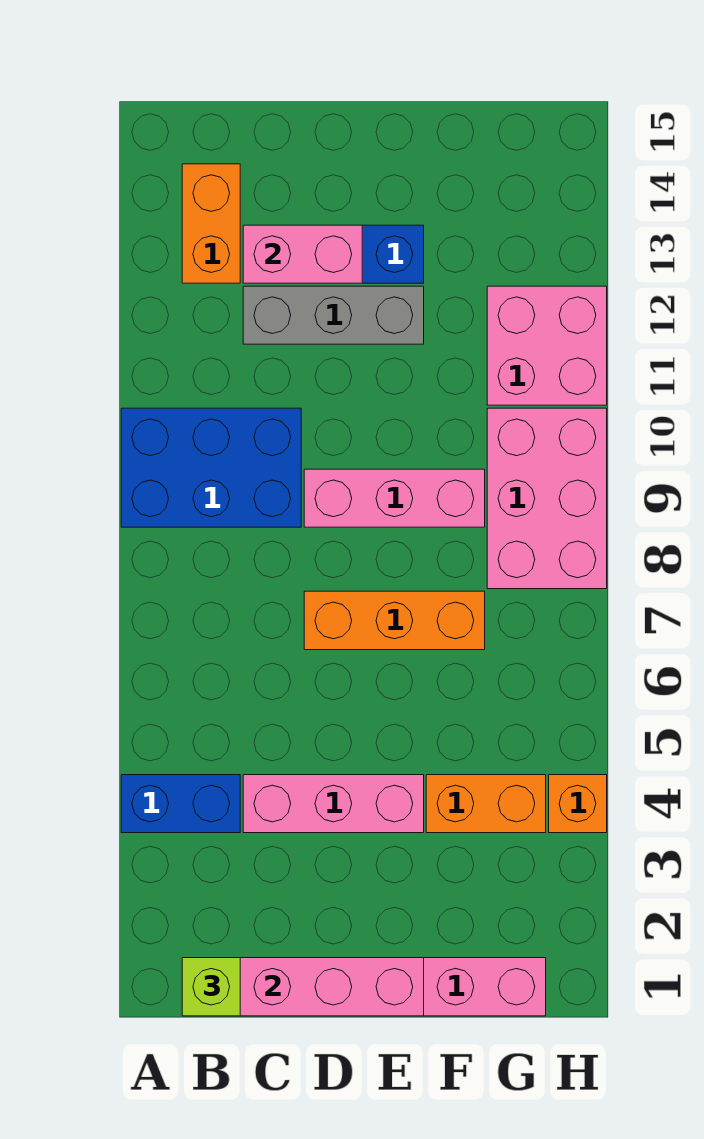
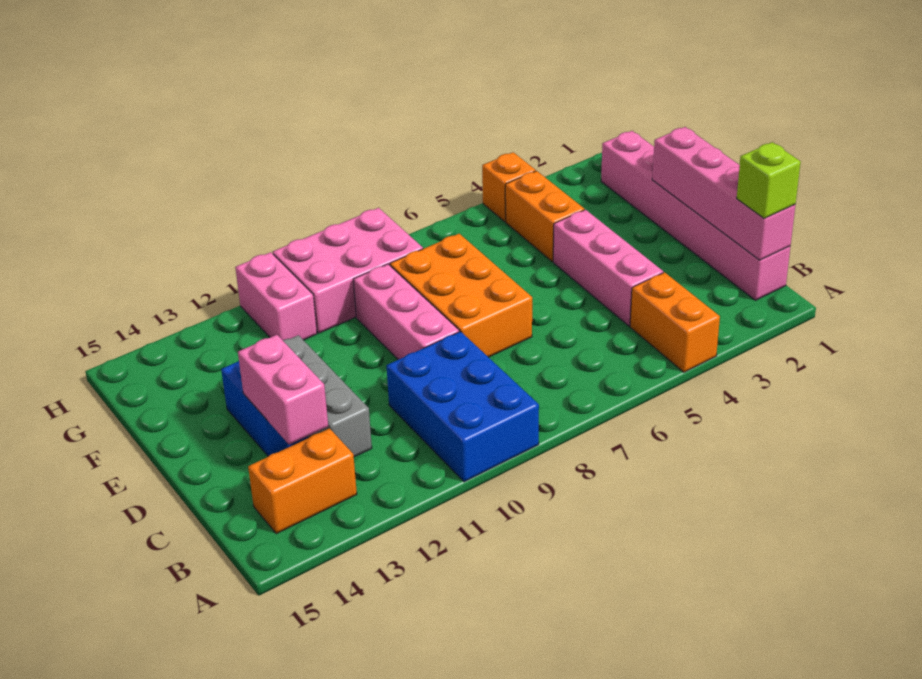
blue 1x2 brick [121,775,240,833] -> orange 1x2 brick [630,272,720,372]
orange 1x3 brick [304,591,485,650] -> orange 2x3 brick [390,234,532,357]
pink 2x2 brick [487,286,607,405] -> pink 1x2 brick [235,252,317,340]

